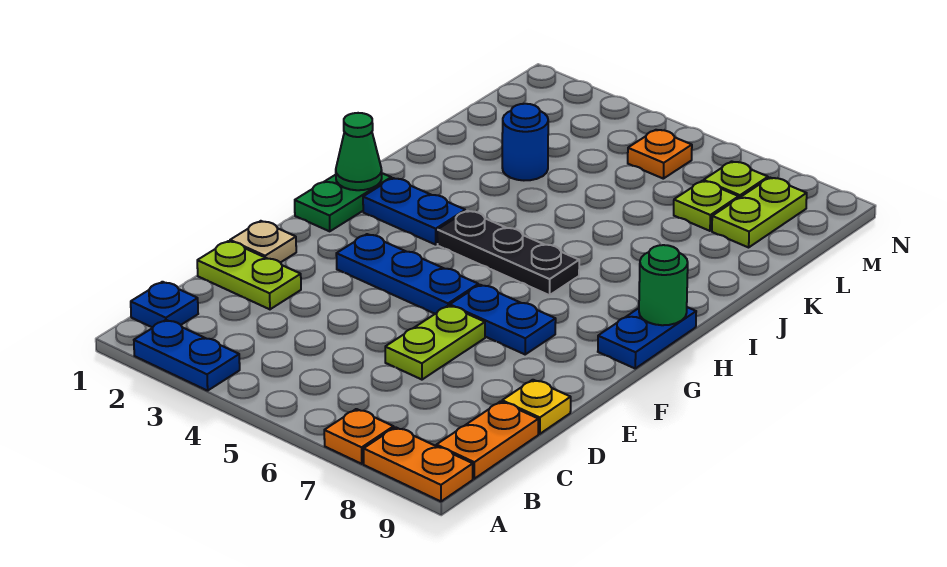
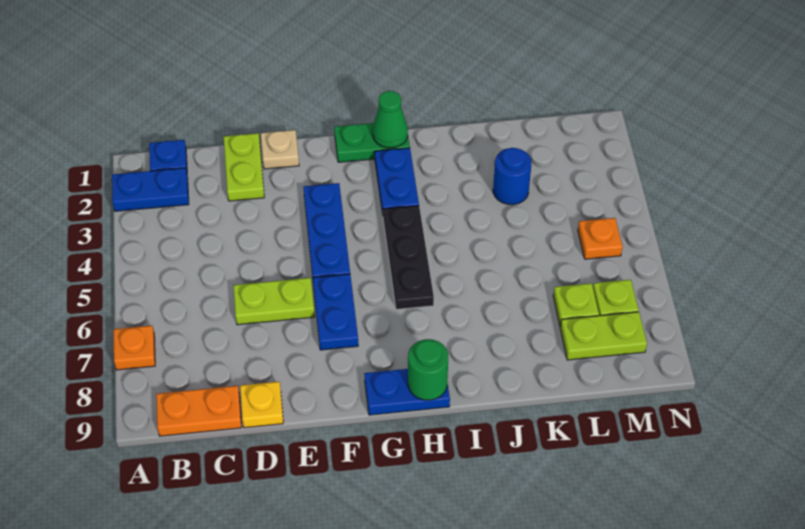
blue 1x2 plate [134,320,240,391] -> blue 1x2 plate turned to [112,168,189,211]
orange 1x2 plate [364,427,473,501] -> none

